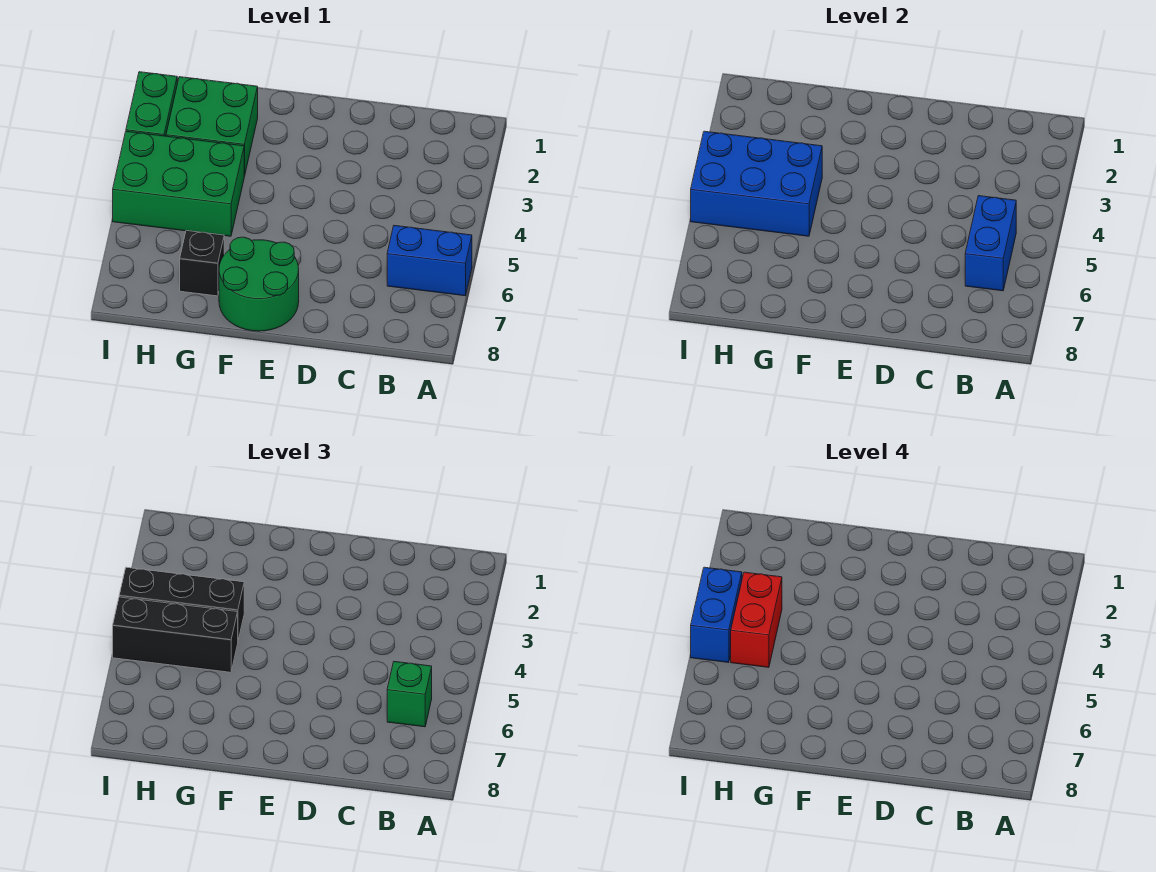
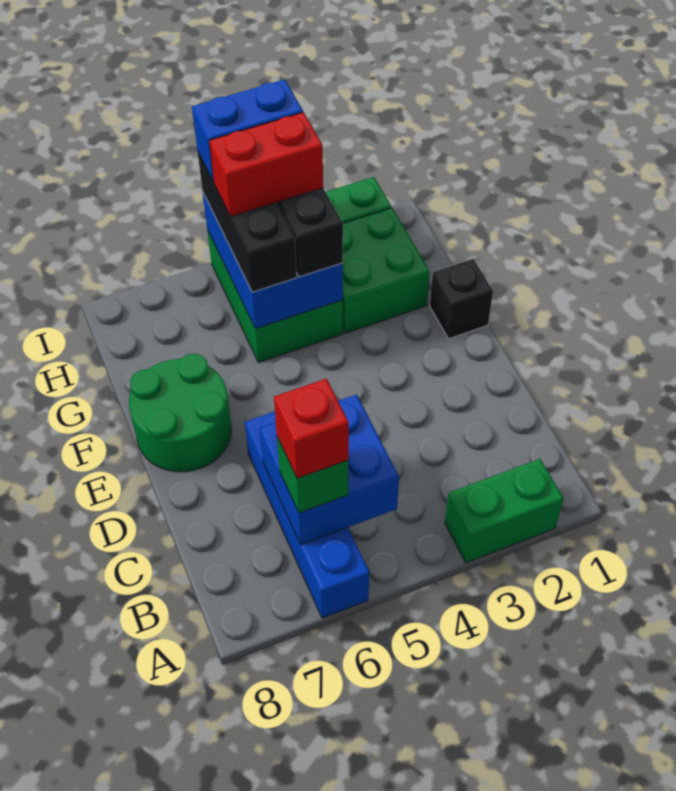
none -> green 1x2 brick [445,459,563,563]
blue 1x2 brick [387,226,472,296] -> blue 1x4 brick [245,412,369,618]
blue 1x2 brick [965,196,1016,291] -> blue 2x2 brick [260,395,399,545]
none -> red 1x1 brick [274,379,349,478]
black 1x1 brick [180,231,224,296] -> black 1x1 brick moved to [430,259,493,339]

